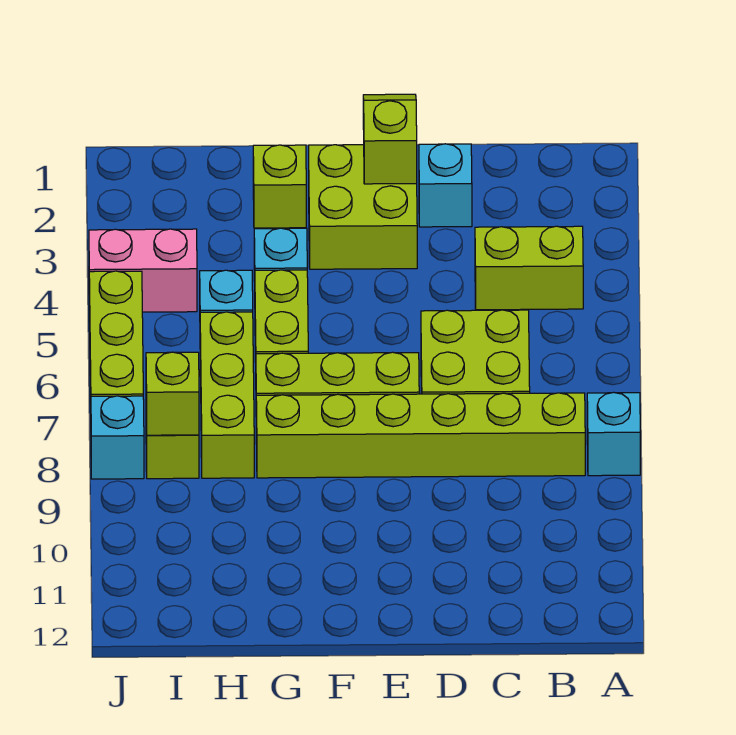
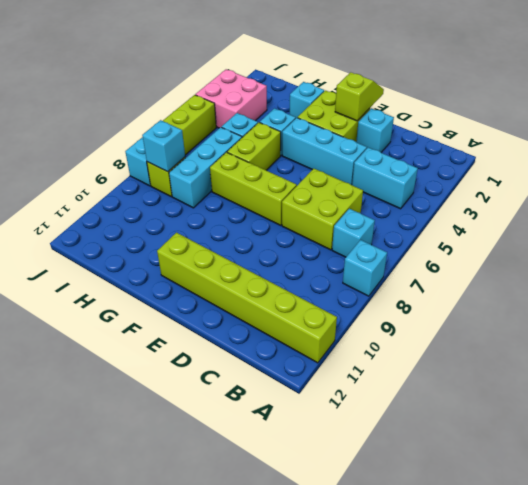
lime 1x2 brick [475,226,583,310] -> cyan 1x2 brick [352,148,418,209]
none -> cyan 1x1 brick [332,209,375,257]
lime 1x6 brick [256,393,585,478] -> lime 1x6 brick moved to [157,233,337,363]
none -> cyan 1x3 brick [282,118,367,185]
lime 1x1 brick [253,145,306,228] -> cyan 1x1 brick [290,82,324,118]
lime 1x3 brick [200,312,254,478] -> cyan 1x3 brick [169,127,242,208]
pink 1x2 brick [89,229,197,312] -> pink 2x2 brick [195,69,267,128]
lime 1x1 brick [146,352,199,435] -> cyan 1x1 brick [142,120,185,172]

